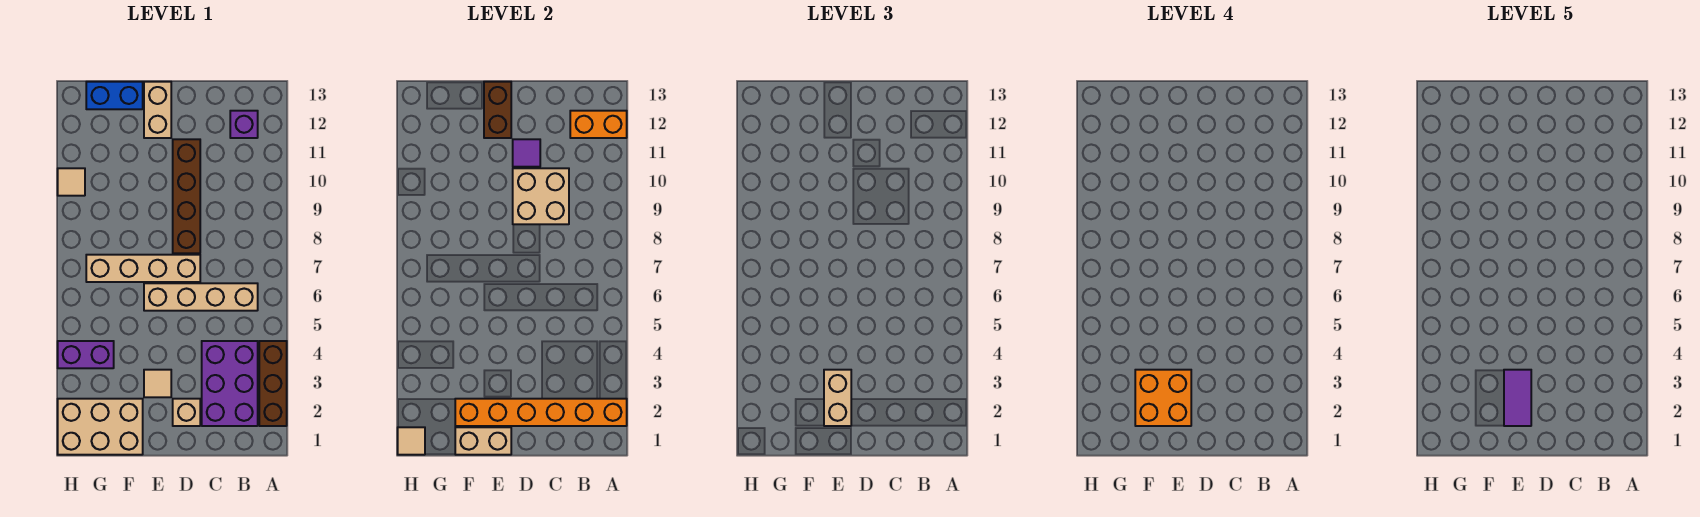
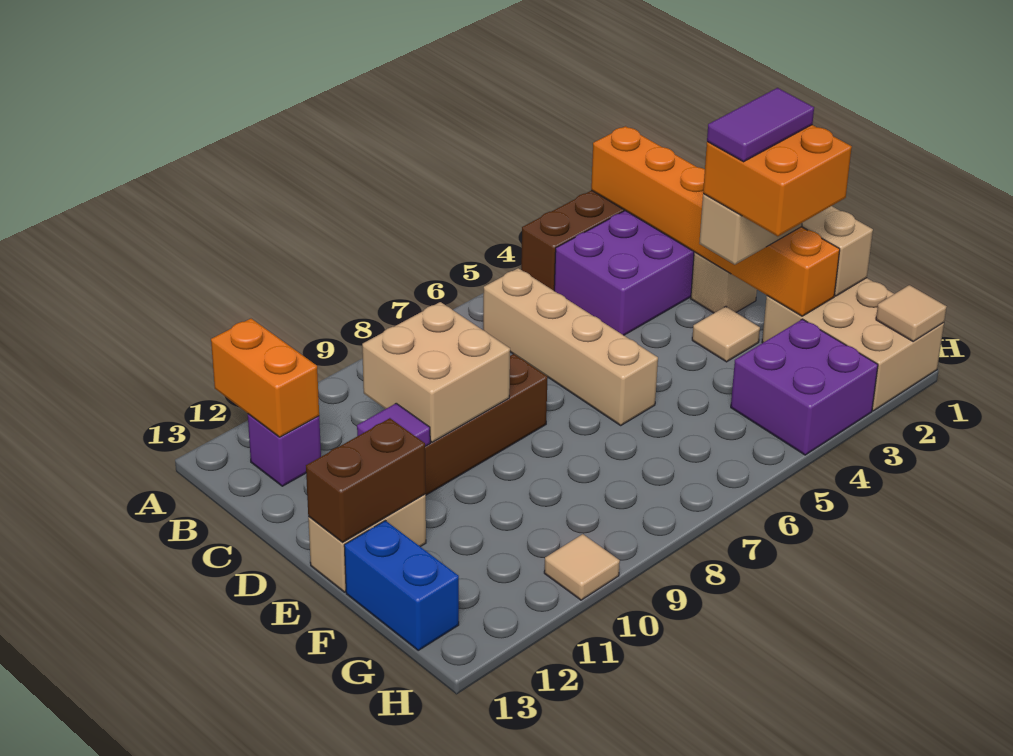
tan 1x4 brick [86,255,200,282] -> none
purple 1x2 brick [58,341,114,368] -> purple 2x2 brick [731,319,878,455]

